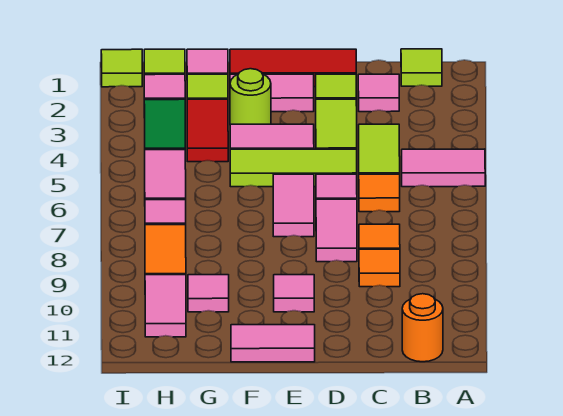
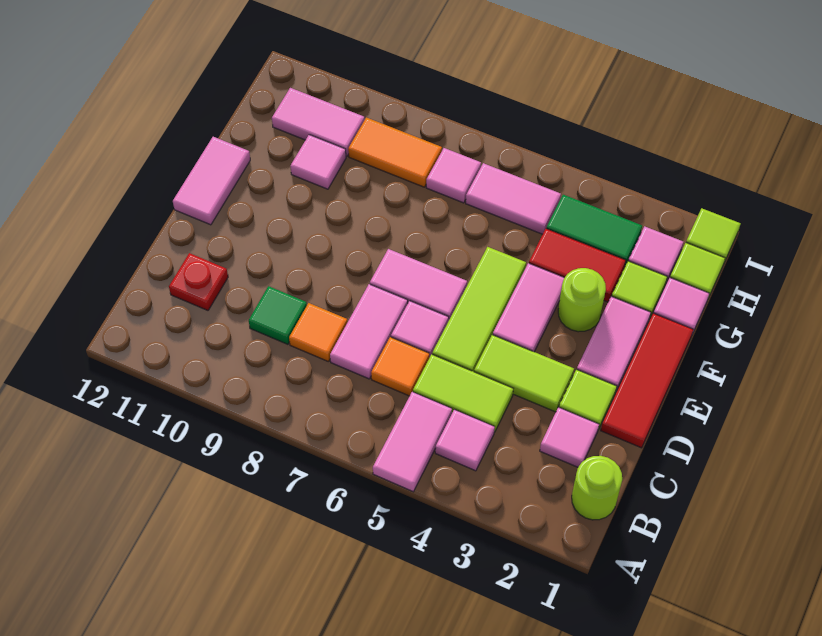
lime 1x1 tile [401,49,442,86] -> lime 1x1 round brick [572,456,622,520]
orange 1x1 round brick [402,294,443,362] -> none
orange 1x1 tile [359,249,400,287] -> green 1x1 tile [249,286,307,344]
none -> red 1x1 plate [169,253,228,310]
pink 1x2 tile [316,199,357,262] -> pink 1x2 tile turned to [330,284,408,379]
pink 1x1 tile [274,275,314,312] -> pink 1x1 tile moved to [435,410,495,471]

